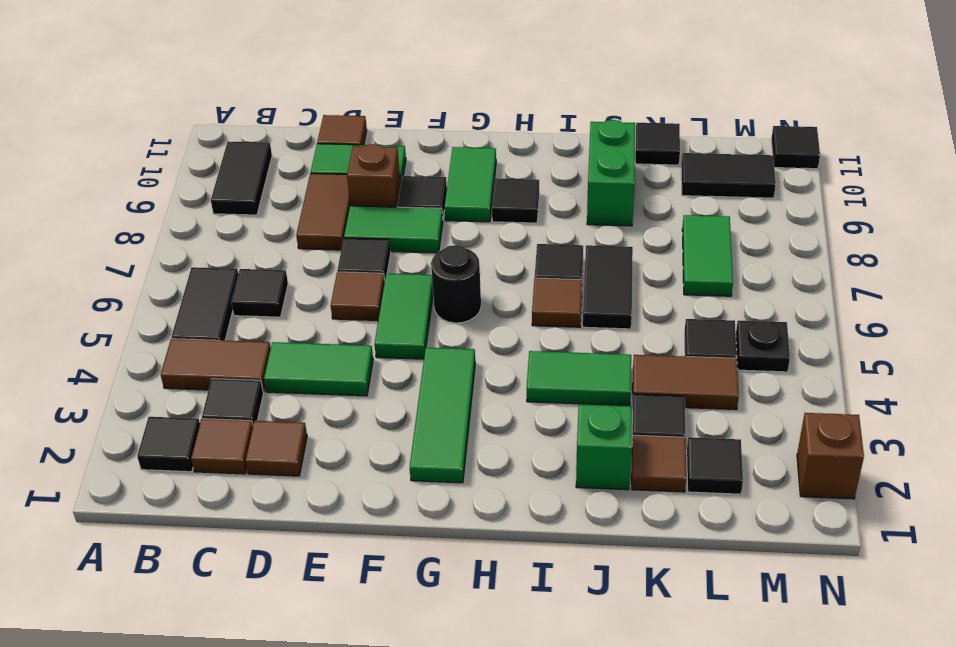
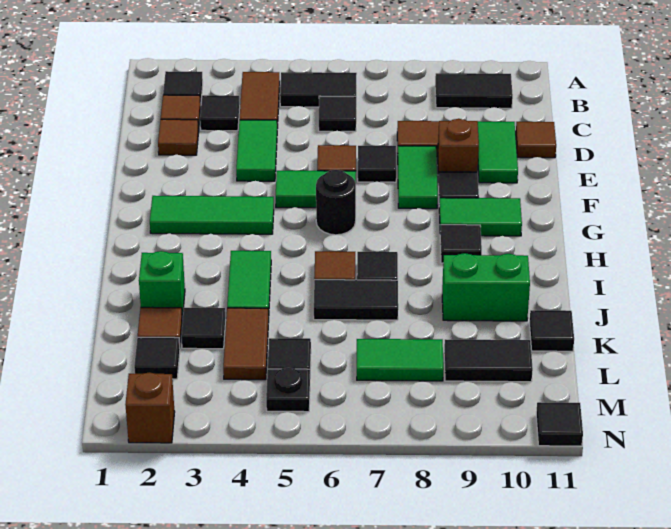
black 1x2 tile [681,153,776,198] -> black 1x2 tile turned to [444,339,533,382]

